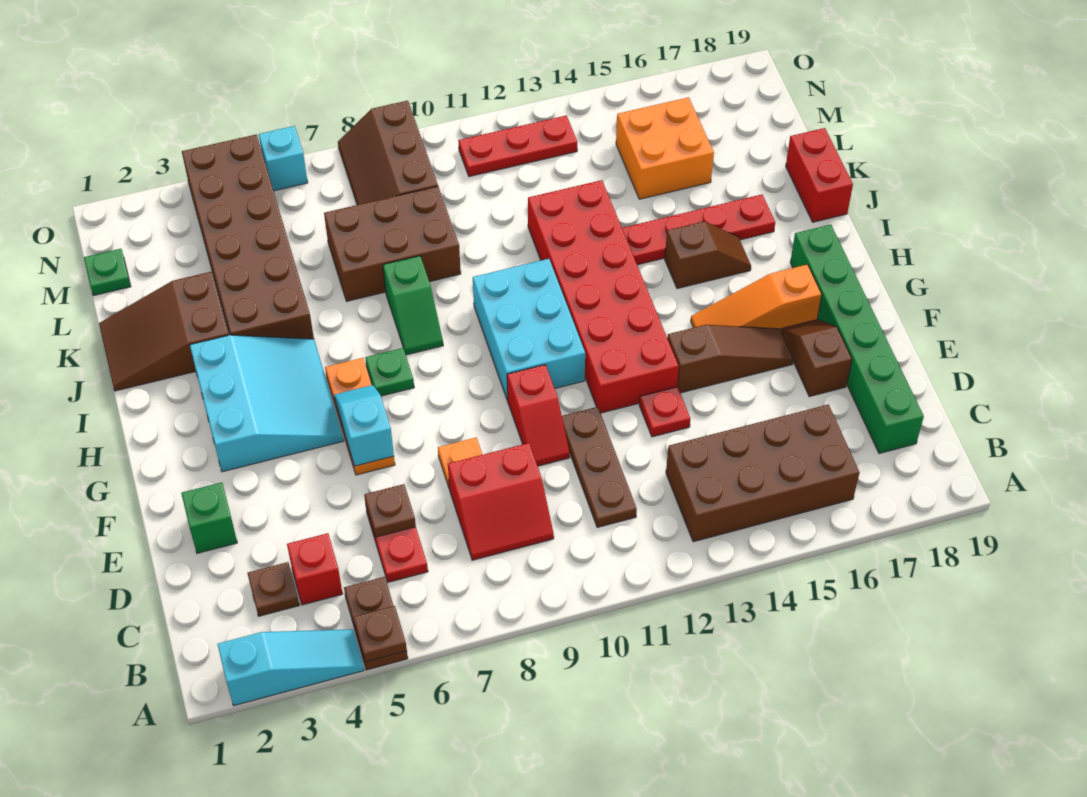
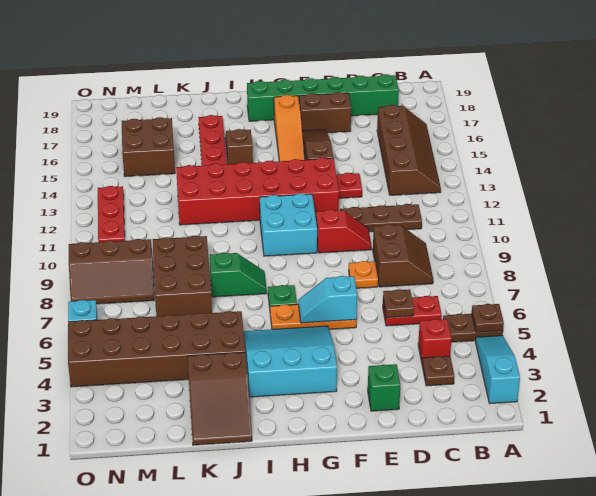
brown 2x4 brick [666,405,860,542] -> brown 2x4 slope [377,105,441,195]
red 2x2 slope [448,443,554,560] -> brown 2x2 slope [373,224,433,287]
brown 1x2 slope [781,319,852,397] -> brown 1x2 brick [299,92,351,133]
cyan 2x3 brick [473,259,585,400] -> cyan 2x2 brick [260,193,317,256]
red 1x2 brick [786,128,853,222] -> none
orange 2x2 brick [616,97,714,199] -> brown 2x2 brick [122,117,175,177]
green 1x1 plate [84,249,131,296] -> none

